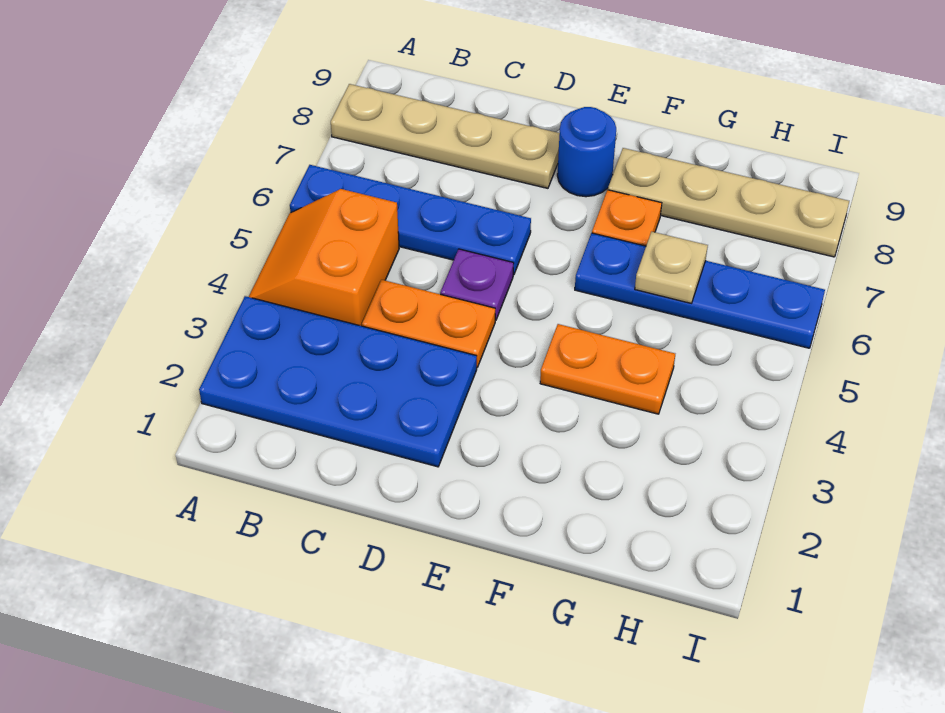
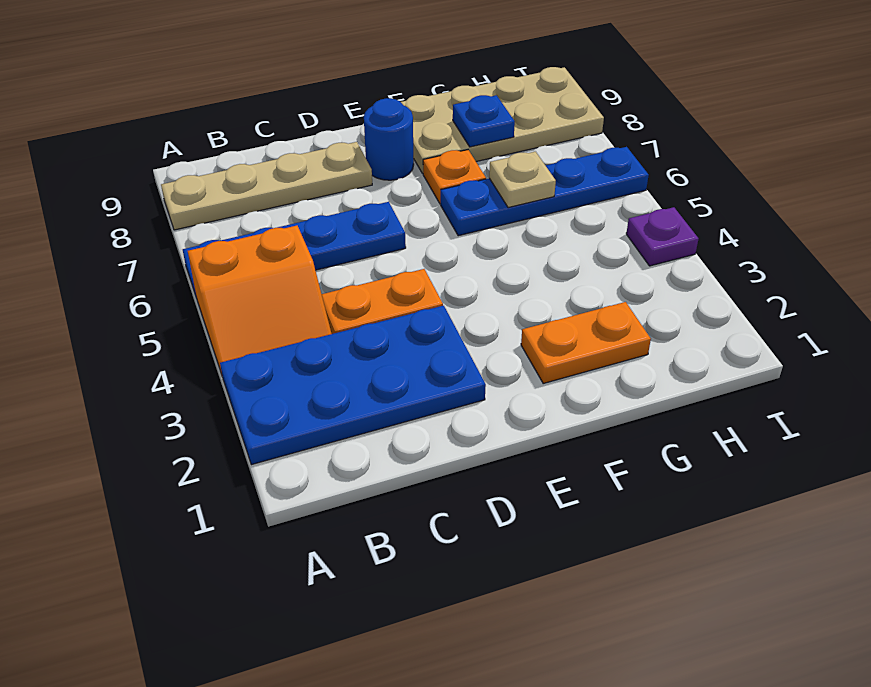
orange 2x2 slope [249,189,399,326] -> orange 2x2 slope turned to [188,226,332,374]
purple 1x1 plate [440,249,514,320] -> purple 1x1 plate moved to [626,207,698,266]
orange 1x2 plate [540,324,675,414] -> orange 1x2 plate moved to [521,302,651,383]
tan 1x4 plate [608,148,849,257] -> tan 2x4 plate [401,67,604,174]
none -> blue 1x1 plate [453,95,515,147]

